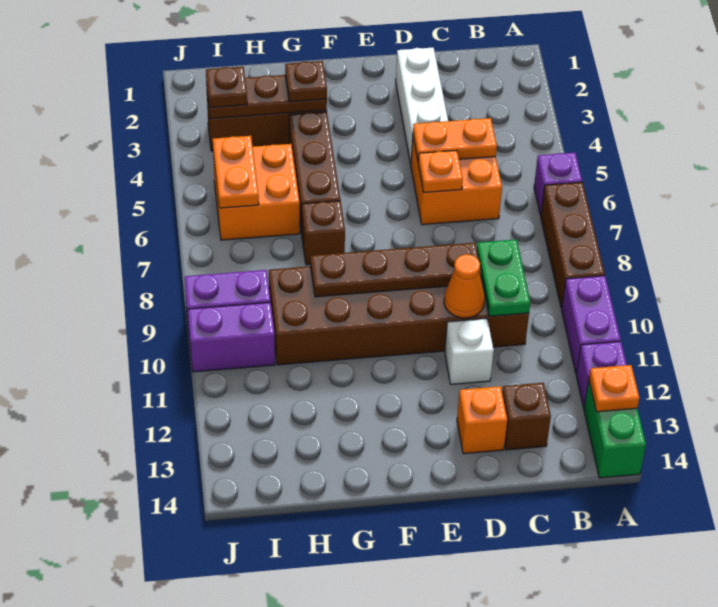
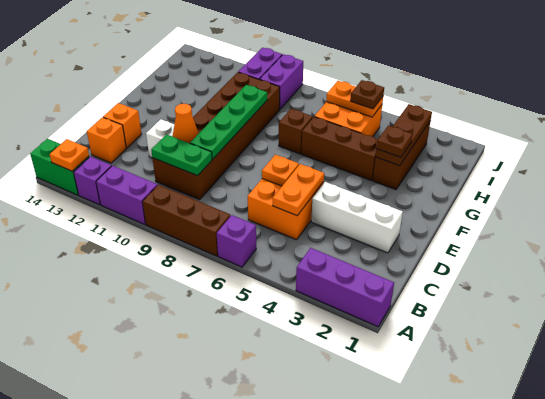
none -> purple 1x3 brick [296,248,394,327]
brown 1x1 brick [502,383,551,450] -> orange 1x1 brick [87,117,126,163]
brown 1x4 plate [311,243,482,297] -> green 1x4 plate [190,85,267,159]
brown 1x1 plate [206,67,247,107] -> brown 1x1 plate moved to [350,80,384,109]

